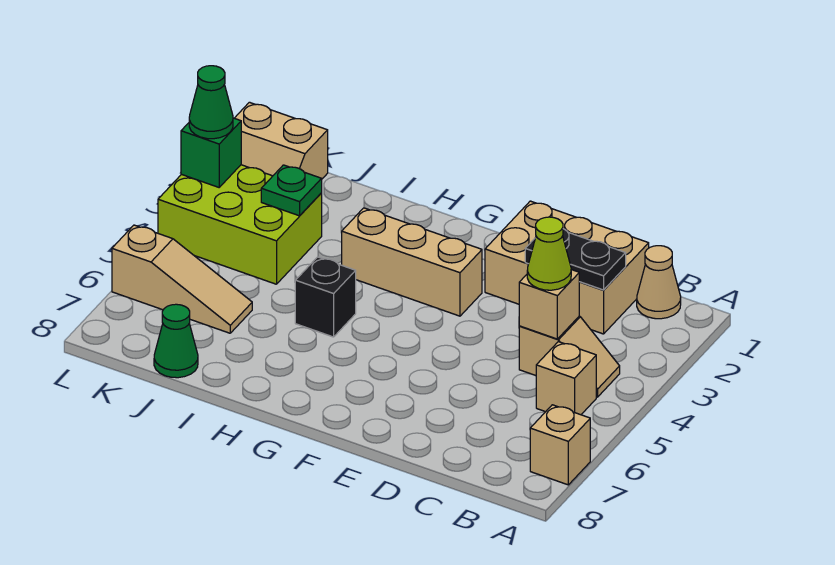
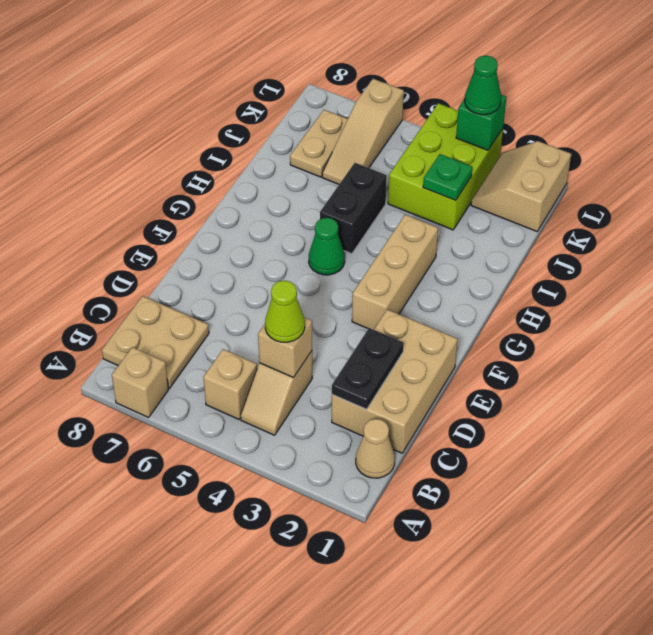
none -> tan 2x2 plate [102,296,209,388]
black 1x1 brick [295,257,356,337] -> black 1x2 brick [320,163,387,254]
none -> tan 1x2 plate [290,110,348,177]
green 1x1 cone [154,304,198,378] -> green 1x1 cone moved to [309,218,345,275]

